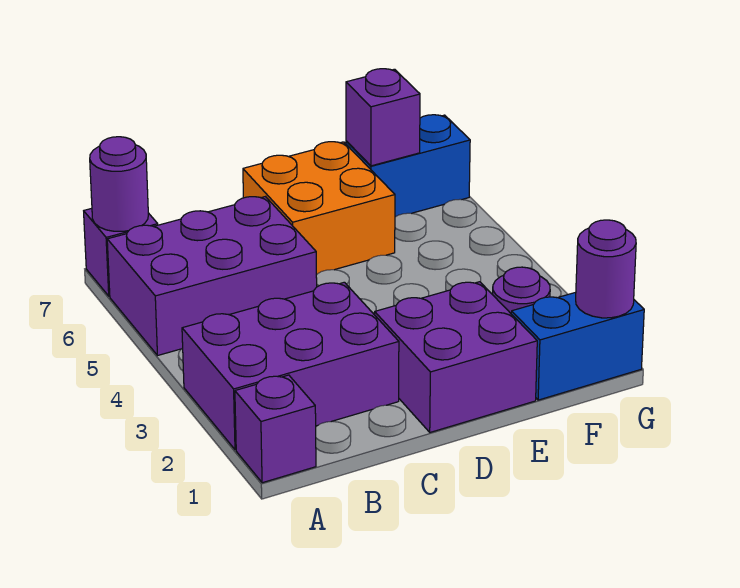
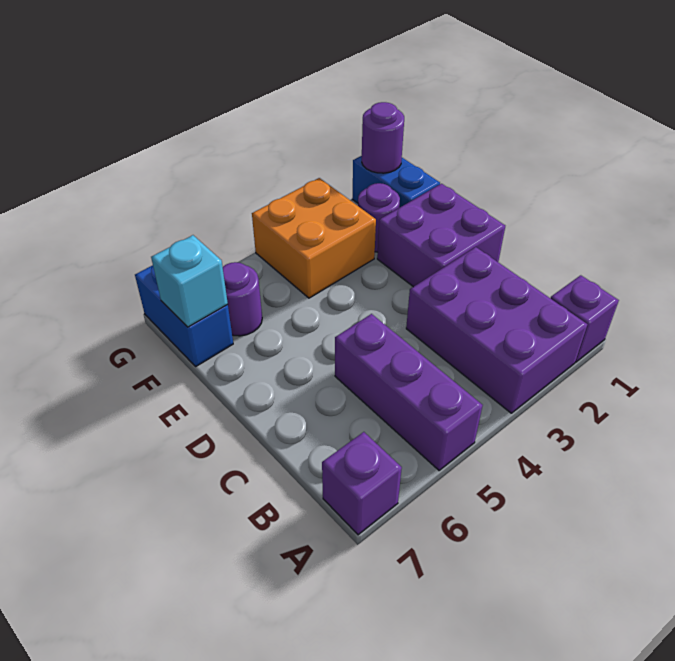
purple 2x3 brick [107,197,317,355] -> purple 1x3 brick [335,314,483,470]
purple 1x1 round brick [90,137,148,231] -> purple 1x1 round brick moved to [223,262,262,336]
orange 2x2 brick [243,142,395,275] -> orange 2x2 brick moved to [252,178,376,298]
purple 1x1 brick [346,69,420,166] -> cyan 1x1 brick [151,235,228,327]

